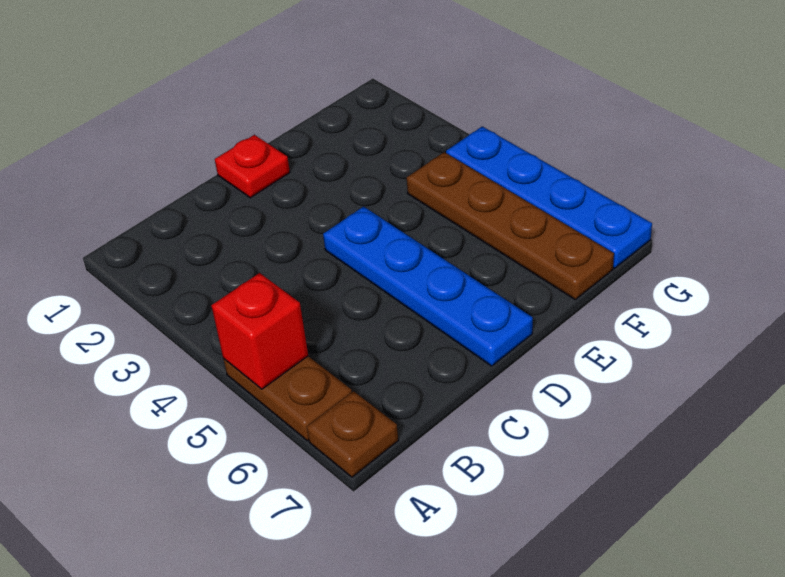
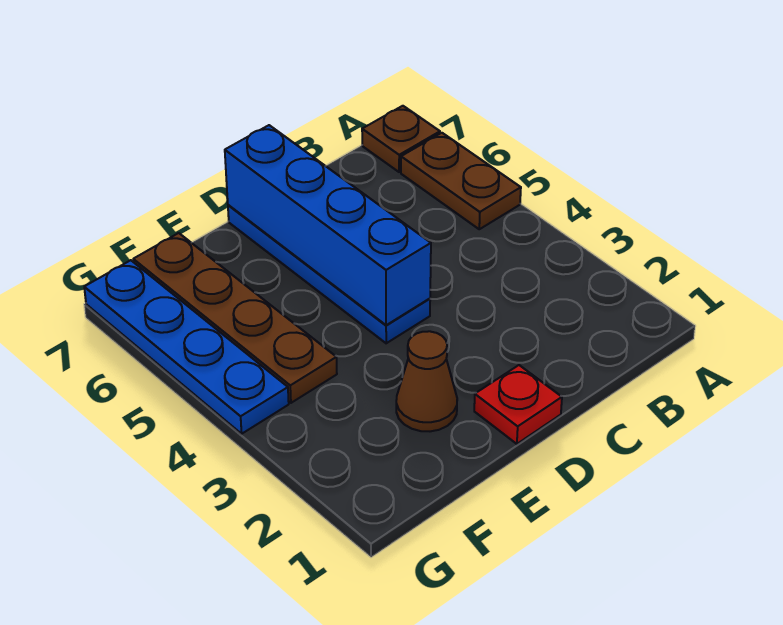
red 1x1 brick [211,273,308,389] -> none
none -> blue 1x4 brick [225,125,431,325]
none -> brown 1x1 cone [396,331,457,431]

